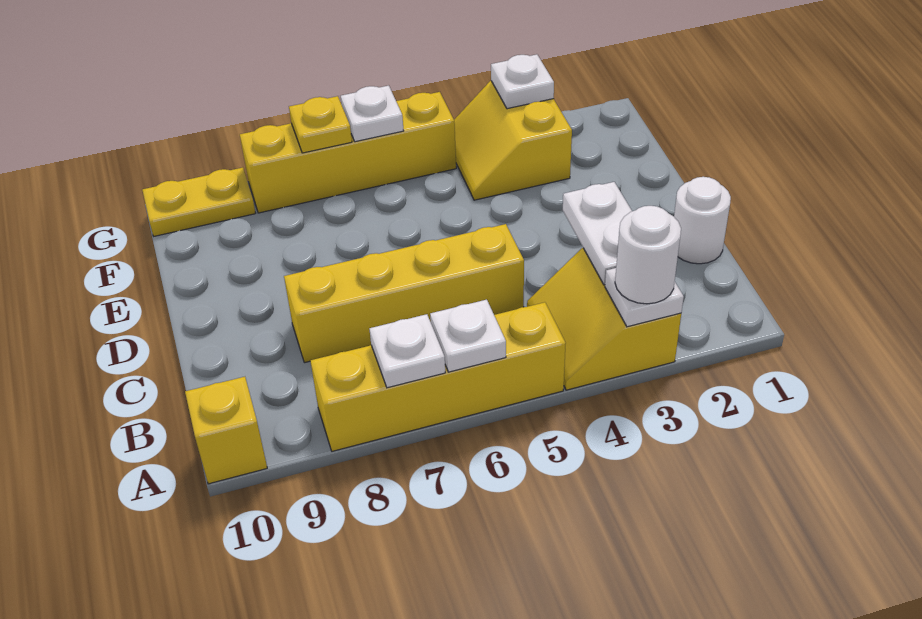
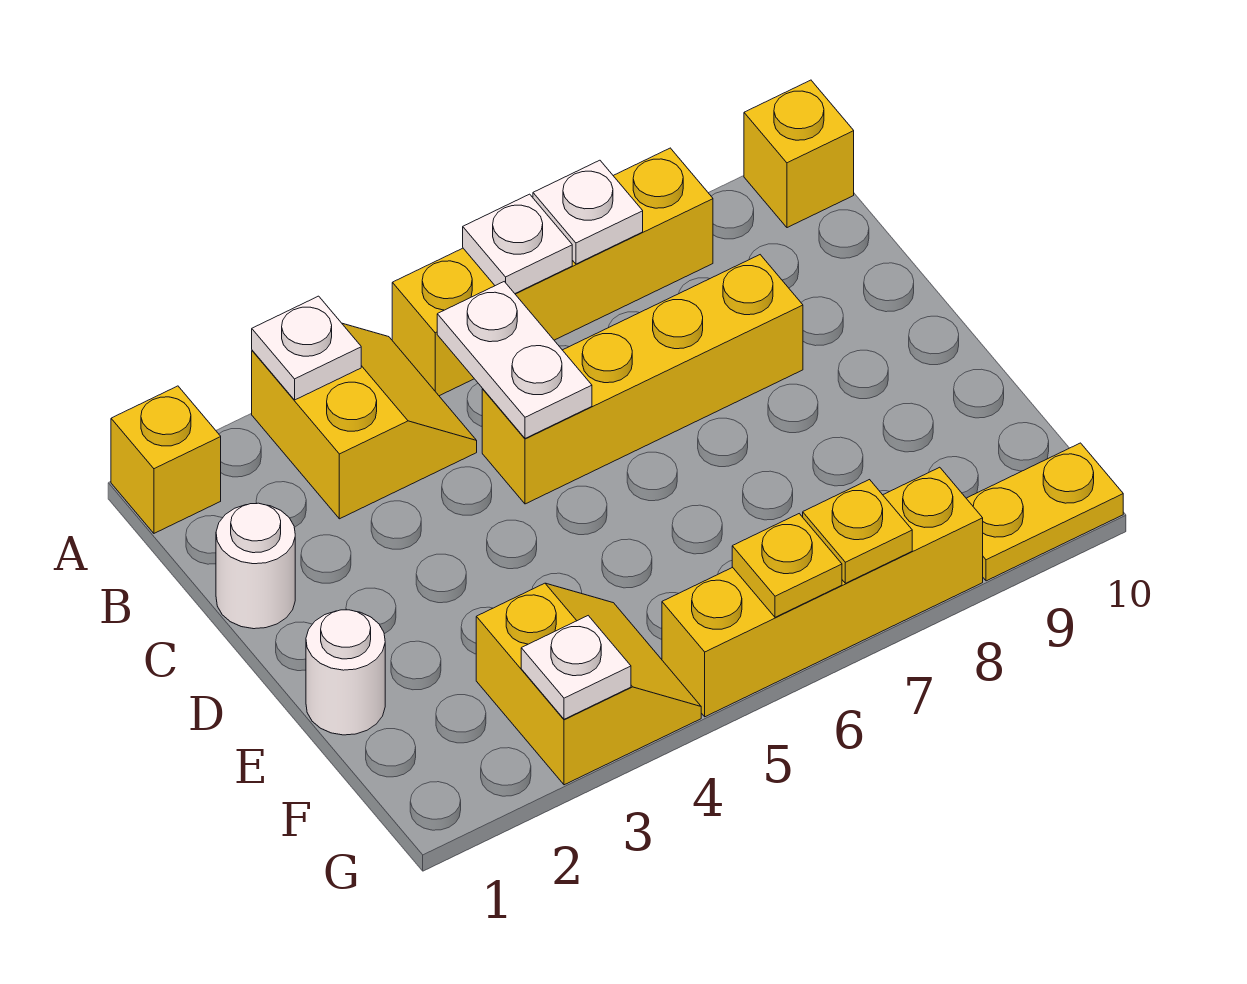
none -> yellow 1x1 brick [111,386,221,533]
white 1x1 round brick [615,206,681,304] -> white 1x1 round brick moved to [306,610,385,735]
white 1x2 plate [563,182,632,285] -> white 1x2 plate moved to [437,282,592,438]
white 1x1 plate [341,86,404,142] -> yellow 1x1 plate [732,514,842,617]

